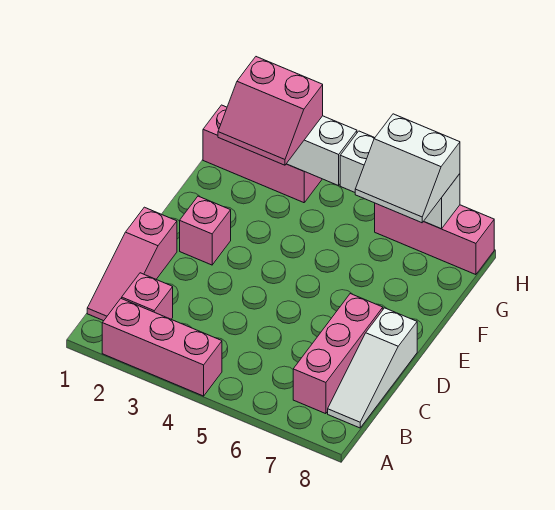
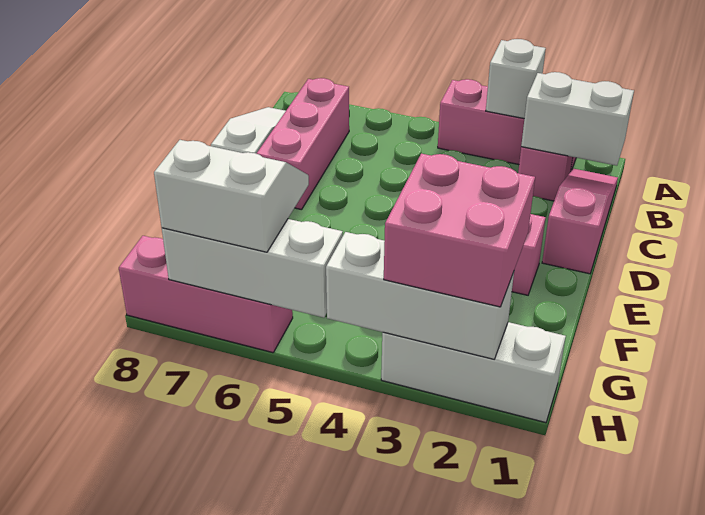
none -> white 1x1 brick [486,39,546,118]
none -> white 1x2 brick [521,72,634,166]
pink 2x2 slope [218,57,323,165] -> pink 2x2 brick [384,153,535,307]
pink 1x3 brick [203,105,322,203] -> white 1x3 brick [381,322,566,423]

